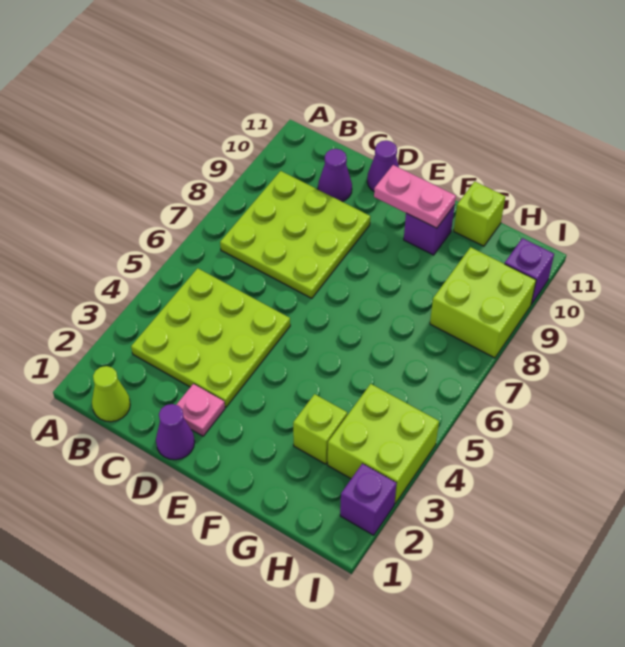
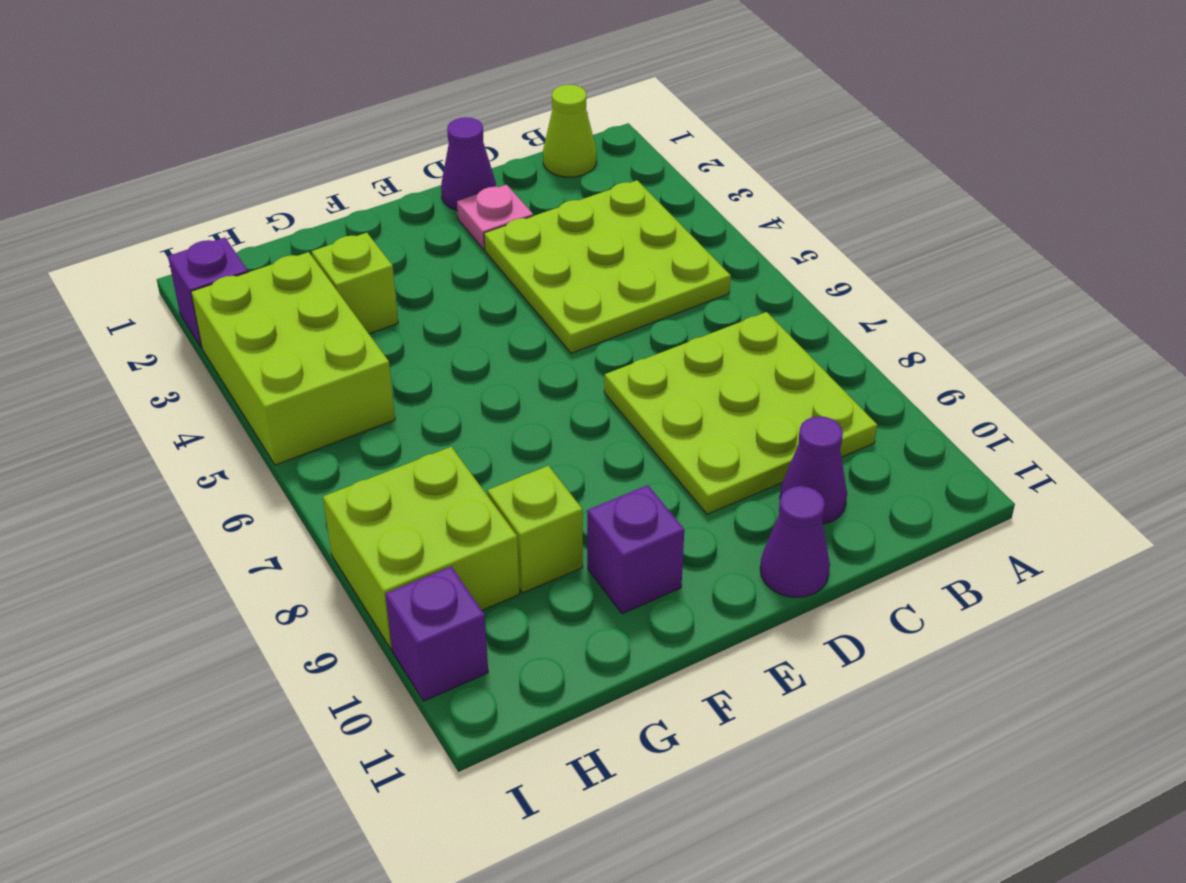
pink 1x2 plate [374,165,456,228] -> none
lime 1x1 brick [454,182,505,246] -> lime 1x1 brick moved to [487,466,583,593]
lime 2x2 brick [328,384,439,504] -> lime 2x3 brick [191,252,395,465]

